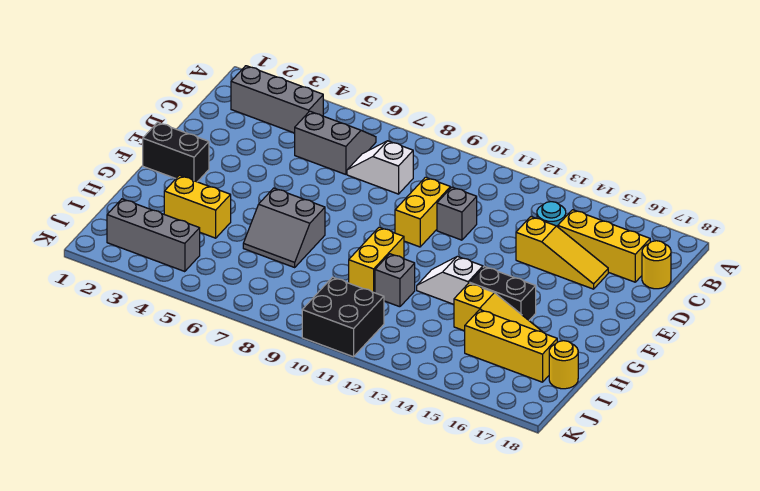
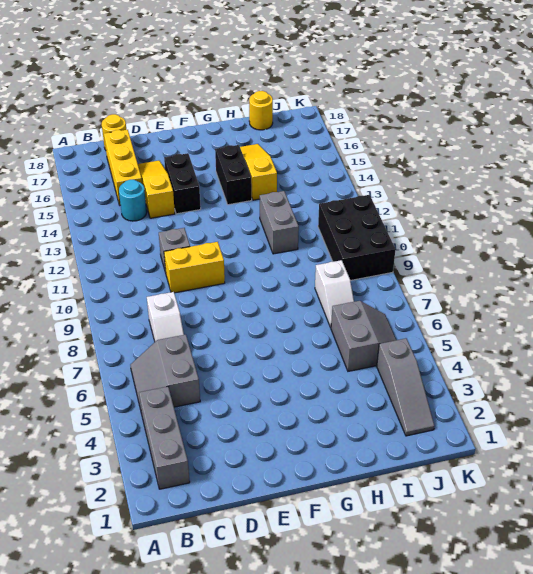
black 1x2 brick [143,122,209,182] -> black 1x2 brick moved to [164,153,201,214]
grey 2x2 slope [243,188,325,267] -> grey 2x2 slope moved to [331,301,396,371]
yellow 1x2 brick [349,227,404,293] -> none
white 1x2 slope [417,256,483,304] -> white 1x2 slope moved to [315,260,354,328]
yellow 1x2 brick [164,175,231,238] -> none
grey 1x1 brick [375,254,415,307] -> grey 1x2 brick [260,191,299,254]
yellow 1x3 brick [465,310,557,382] -> none
grey 1x3 brick [107,199,200,272] -> grey 1x3 slope [377,338,435,436]
black 2x2 brick [302,277,384,357] -> black 2x3 brick [318,195,396,281]

